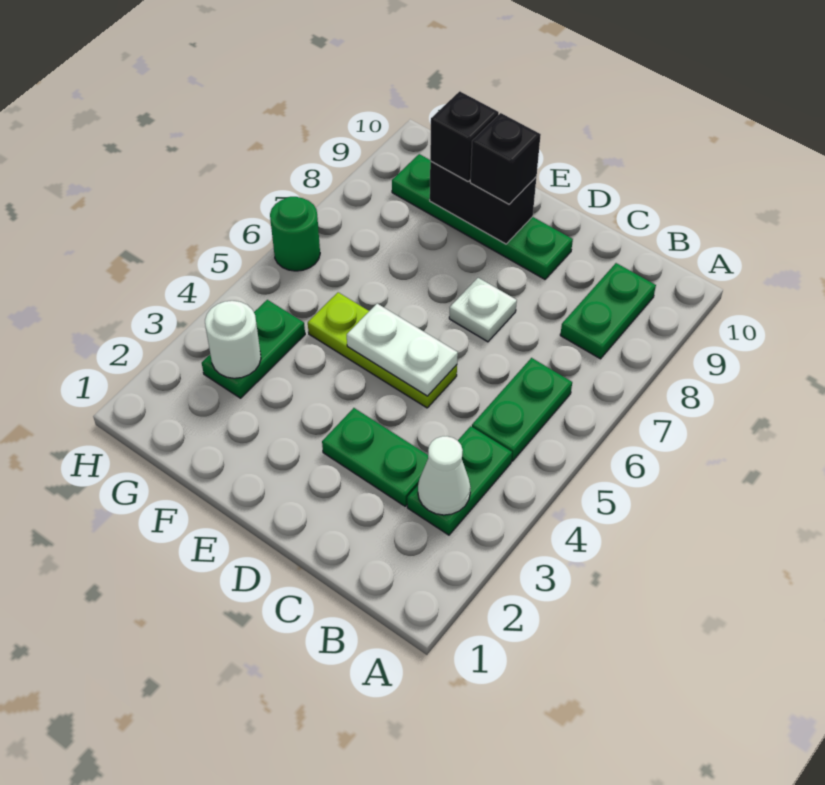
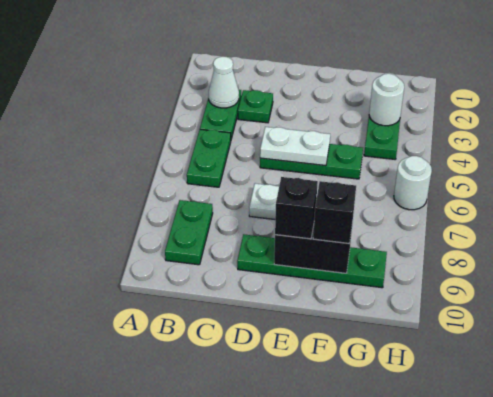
green 1x2 plate [322,408,428,506] -> green 1x1 plate [238,90,273,123]
lime 1x3 plate [308,292,457,408] -> green 1x3 plate [260,144,363,179]
green 1x1 round brick [270,197,320,271] -> white 1x1 round brick [394,156,432,210]

